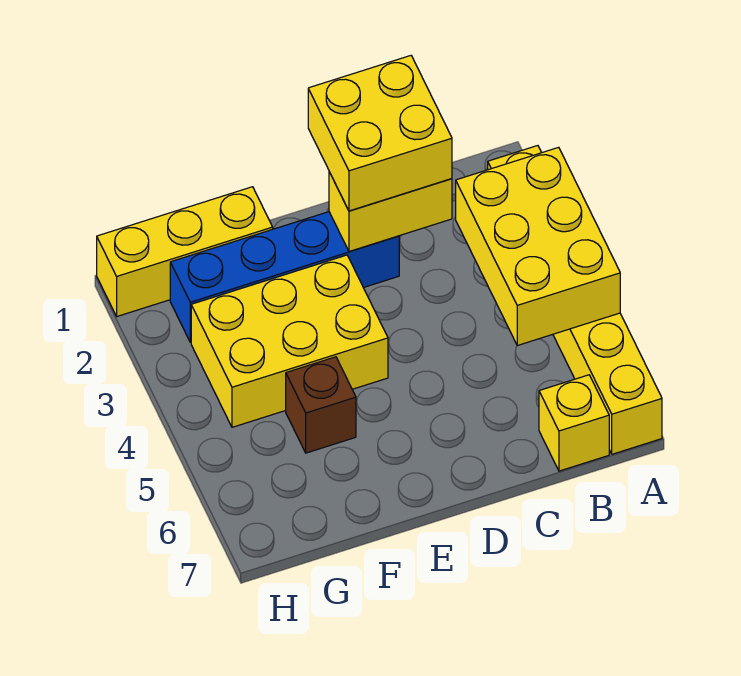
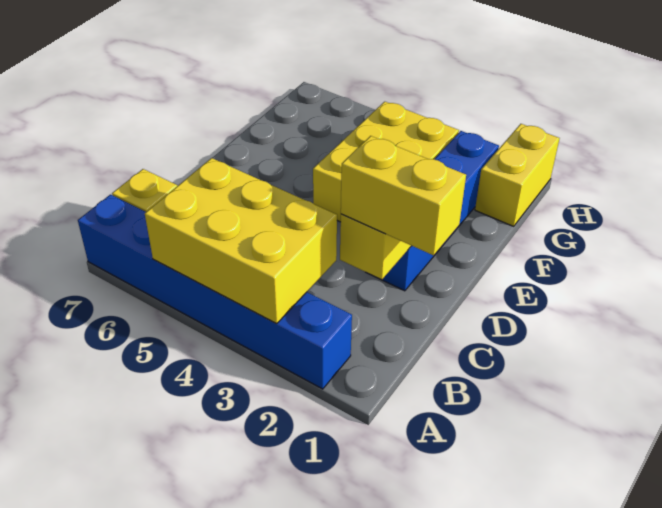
yellow 1x6 brick [488,146,662,454] -> blue 1x6 brick [78,195,352,389]
yellow 2x2 brick [308,56,452,211] -> yellow 1x2 brick [341,136,466,255]
yellow 1x3 brick [97,187,273,316] -> yellow 1x2 brick [475,124,560,226]
brown 1x1 brick [286,357,356,453] -> none

